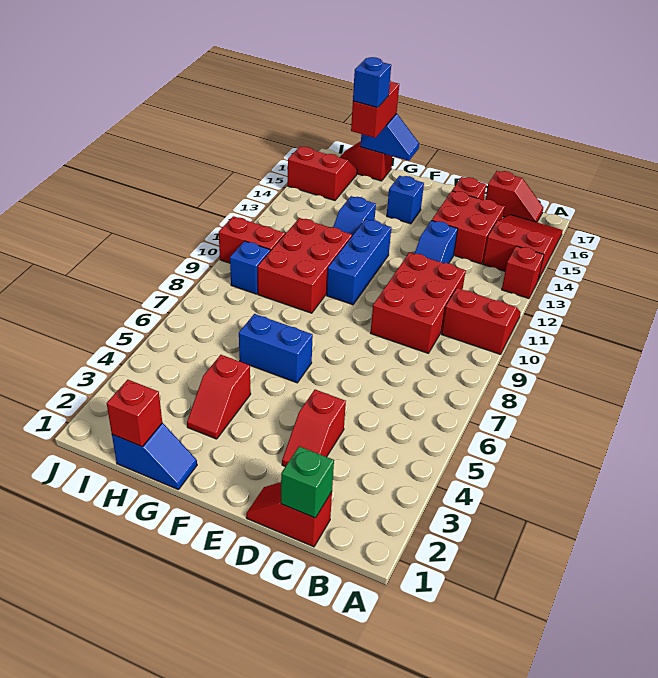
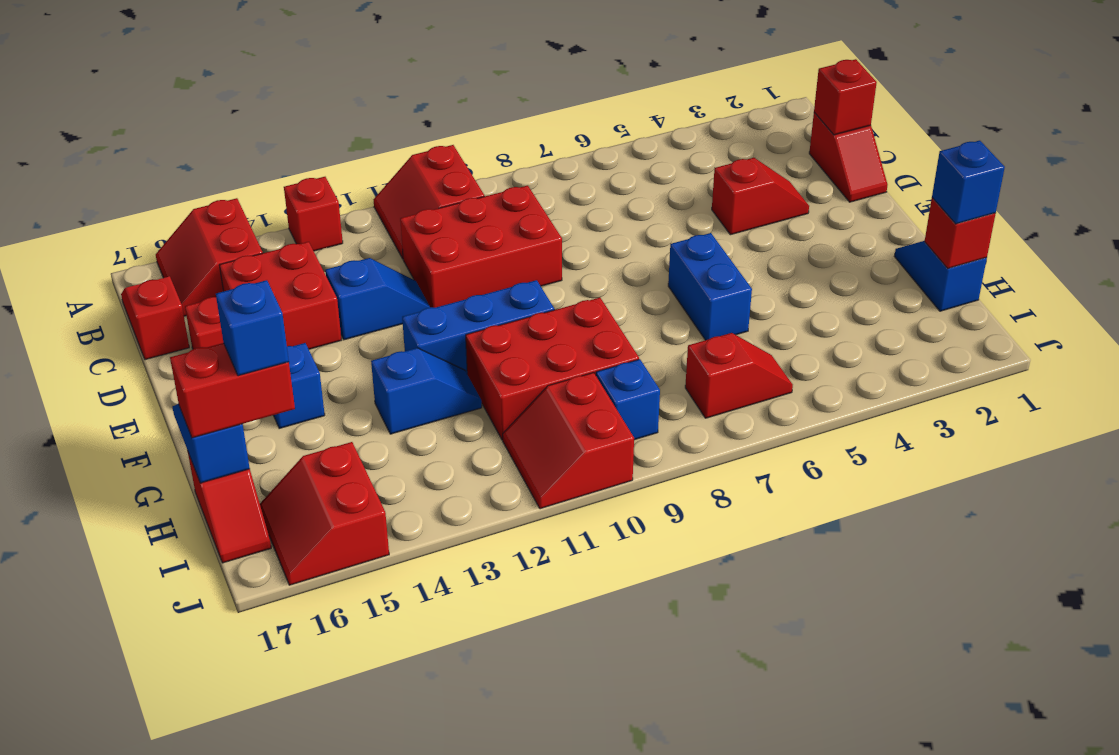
red 2x3 slope [483,215,563,280] -> red 2x2 slope [156,198,263,316]
green 1x1 brick [281,446,334,518] -> red 1x1 brick [814,59,877,135]
red 1x2 slope [187,355,251,439] -> red 1x2 slope moved to [685,333,793,418]
none -> blue 1x1 brick [932,141,1005,224]

